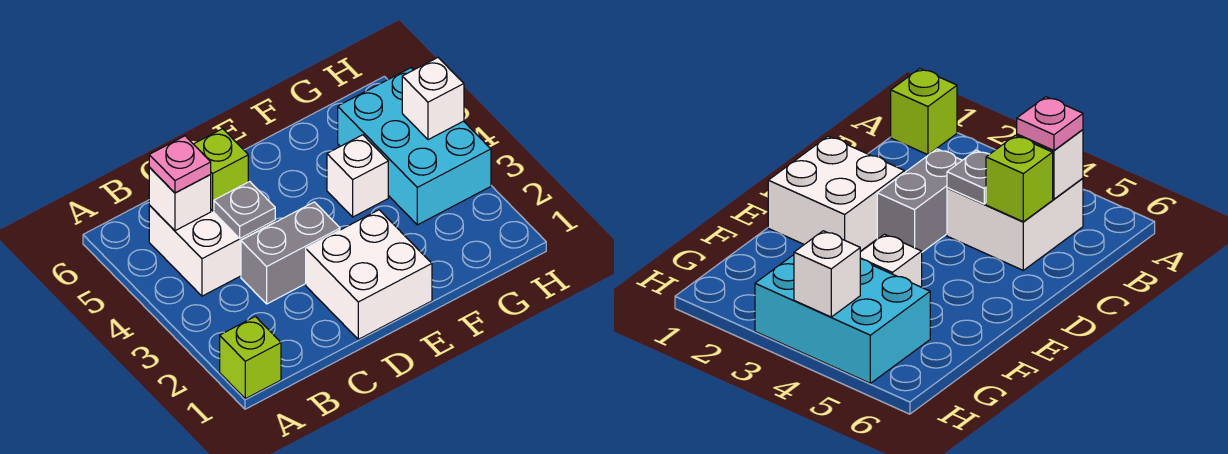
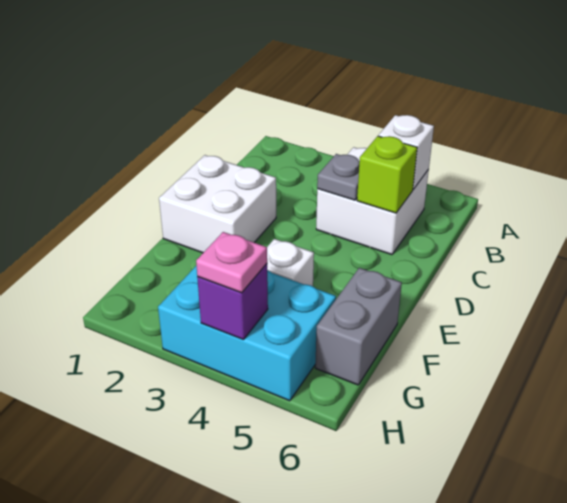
lime 1x1 brick [220,316,281,399] -> none
pink 1x1 plate [149,136,211,193] -> pink 1x1 plate moved to [196,232,267,293]
grey 1x2 brick [241,202,340,304] -> grey 1x2 brick moved to [315,268,402,385]
white 1x1 brick [402,58,464,140] -> purple 1x1 brick [197,264,268,340]

